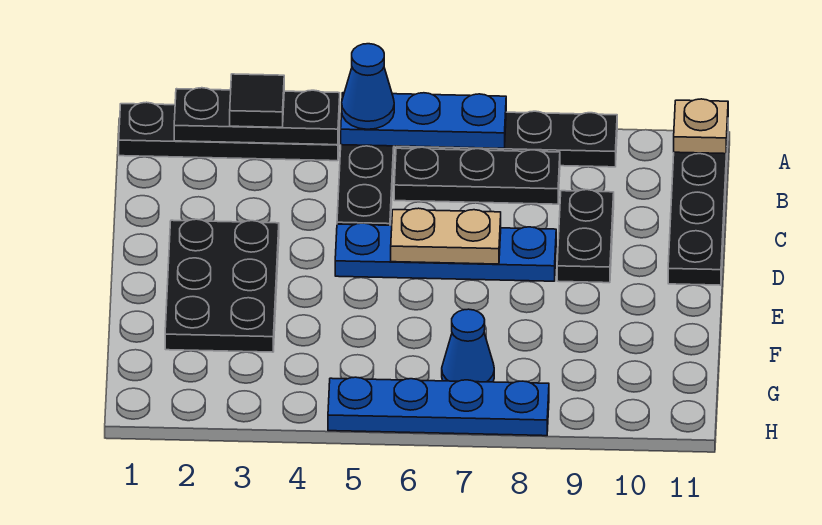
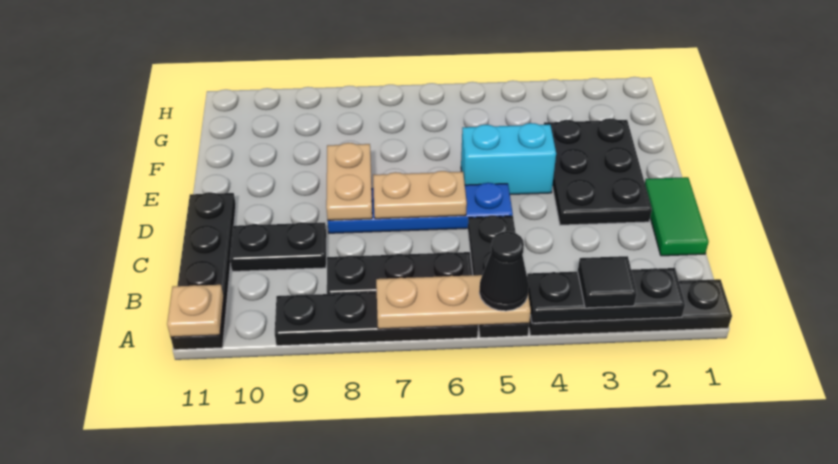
blue 1x3 plate [341,93,506,148] -> tan 1x3 plate [376,275,531,329]
blue 1x1 cone [342,44,394,129] -> black 1x1 cone [479,231,529,311]
none -> green 1x2 tile [645,177,709,256]
black 1x2 plate [557,190,614,283] -> black 1x2 plate turned to [230,222,326,271]
none -> tan 1x2 plate [326,143,372,220]
none -> cyan 1x2 brick [461,123,556,194]
blue 1x1 cone [442,309,494,382] -> none
blue 1x4 plate [328,377,549,436] -> none

